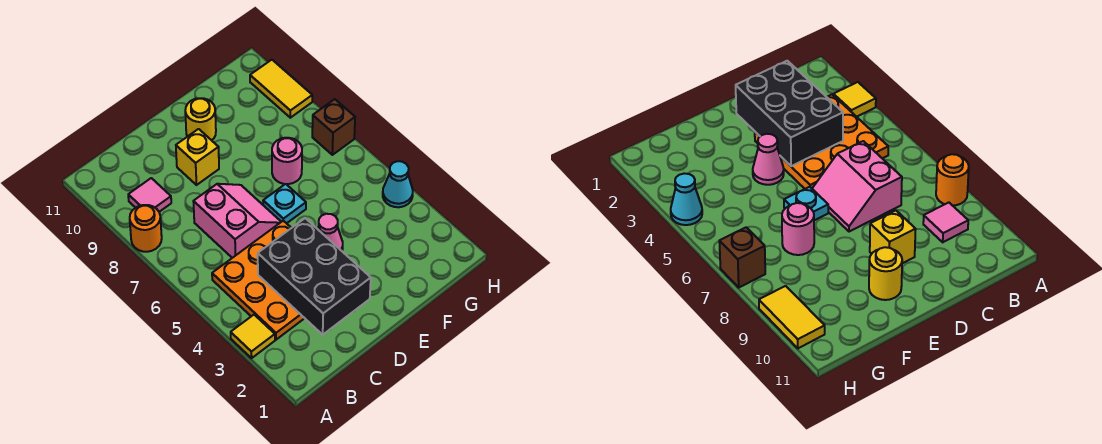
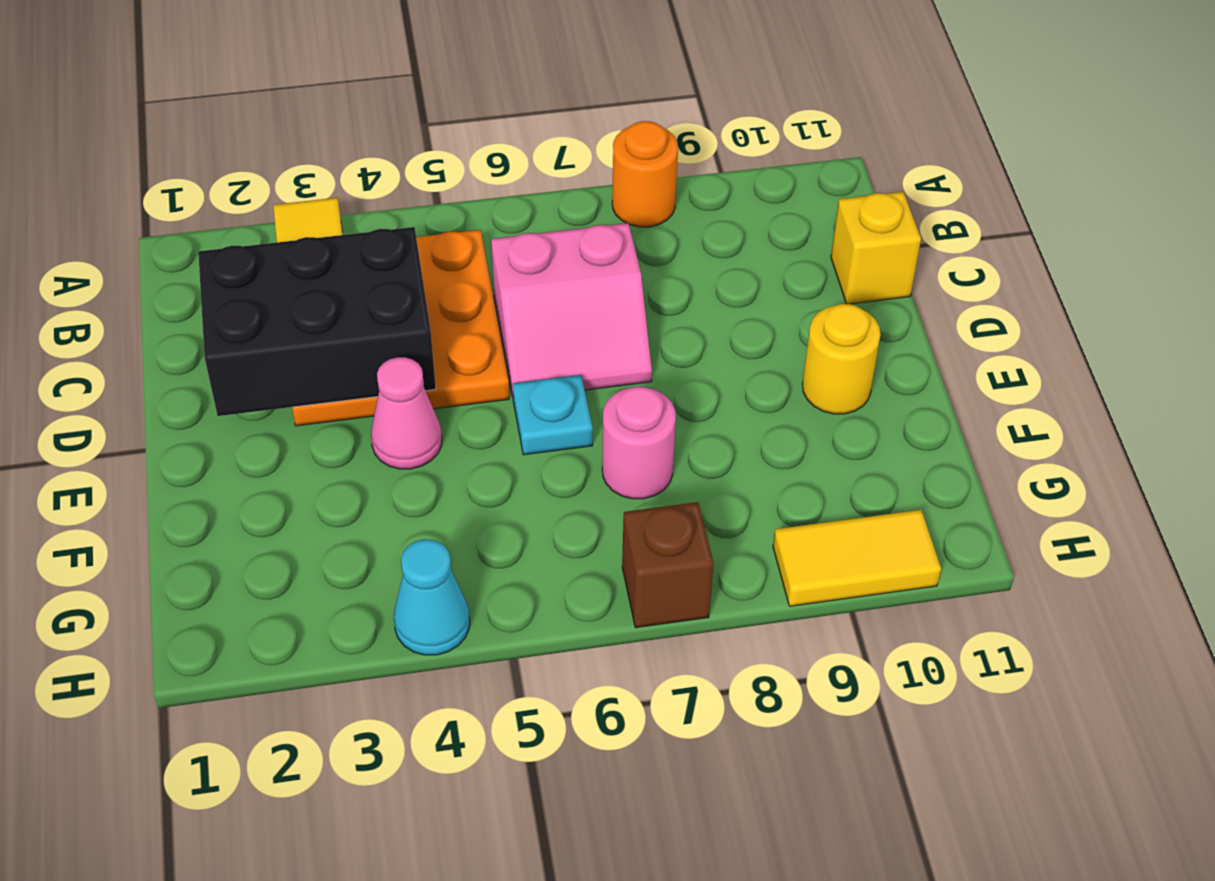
pink 1x1 tile [128,178,171,212] -> none
yellow 1x1 brick [176,129,219,185] -> yellow 1x1 brick moved to [831,192,921,304]

